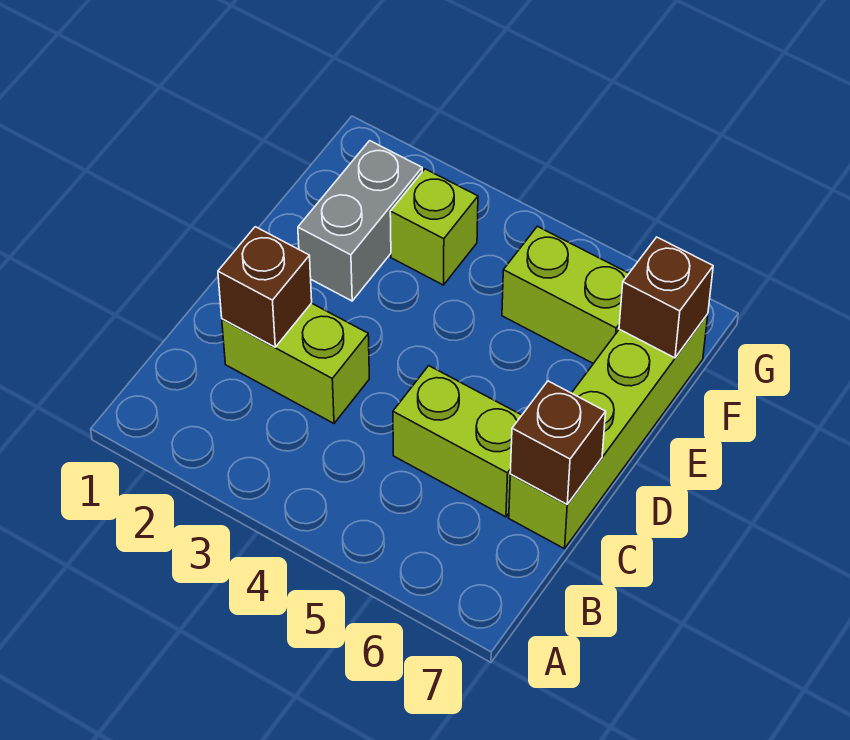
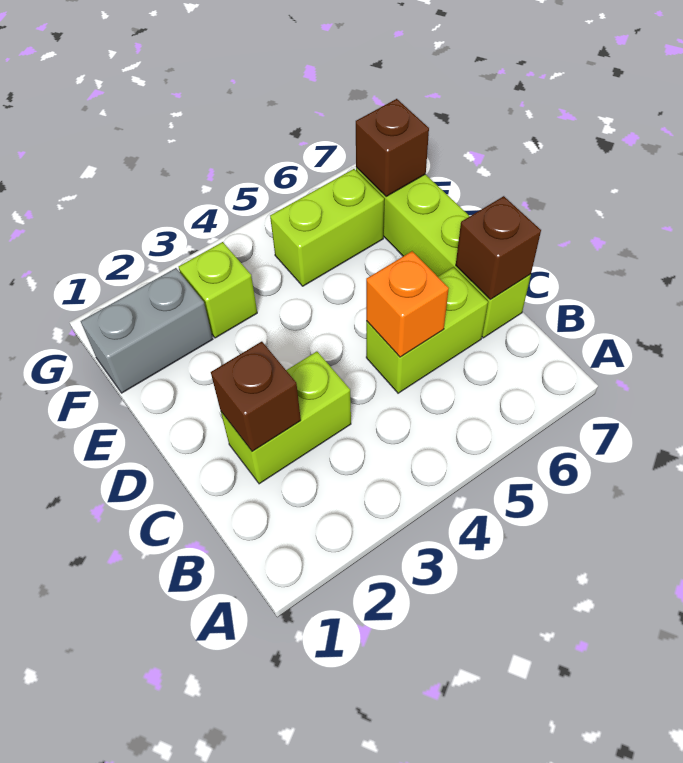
none -> orange 1x1 brick [366,251,449,357]
grey 1x2 brick [298,141,422,301] -> grey 1x2 brick turned to [81,268,213,393]

